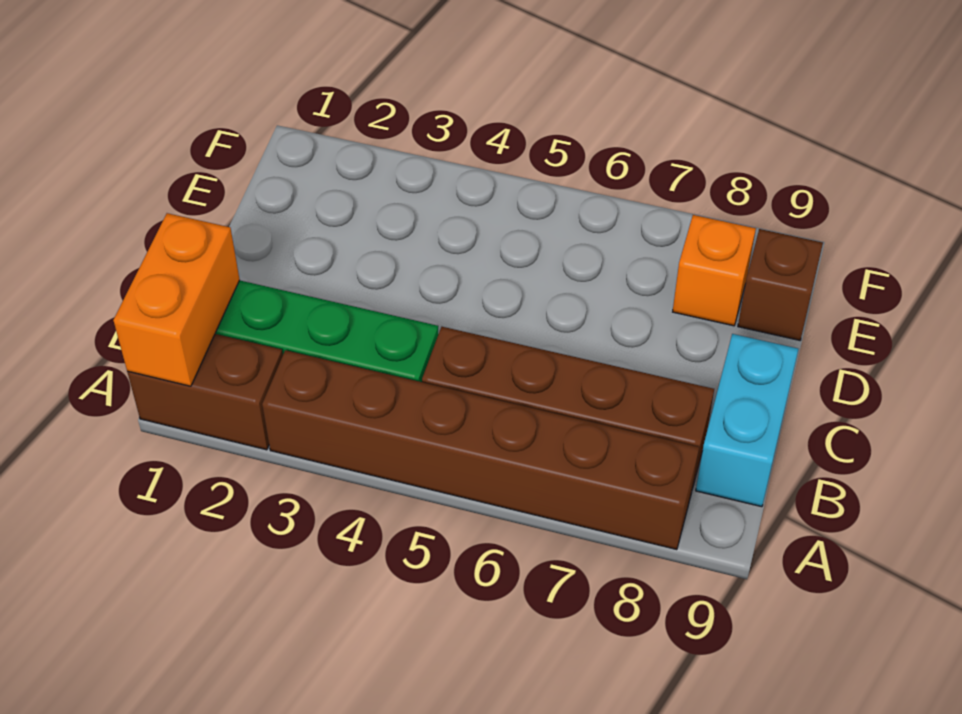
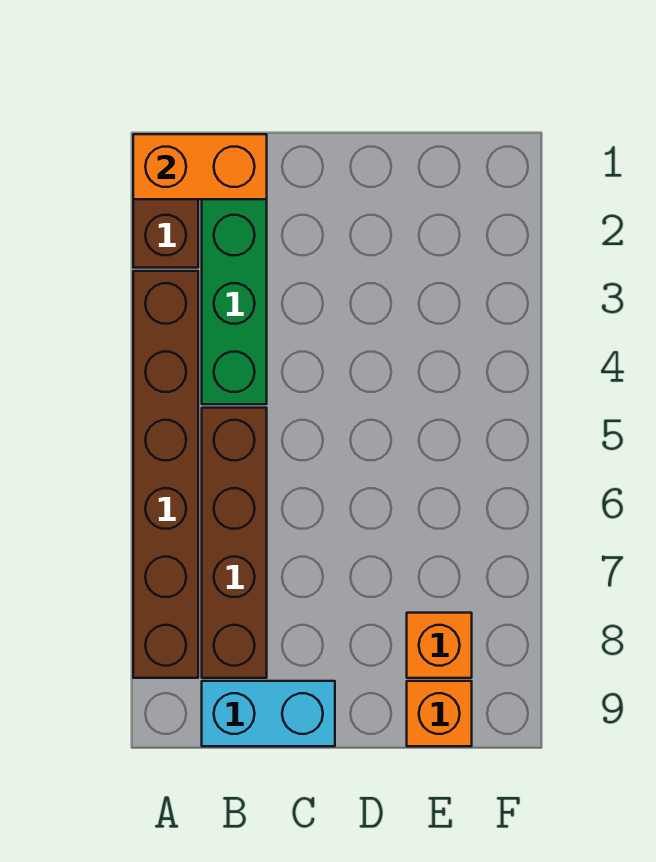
brown 1x1 brick [738,229,823,340] -> orange 1x1 brick [407,681,472,746]

